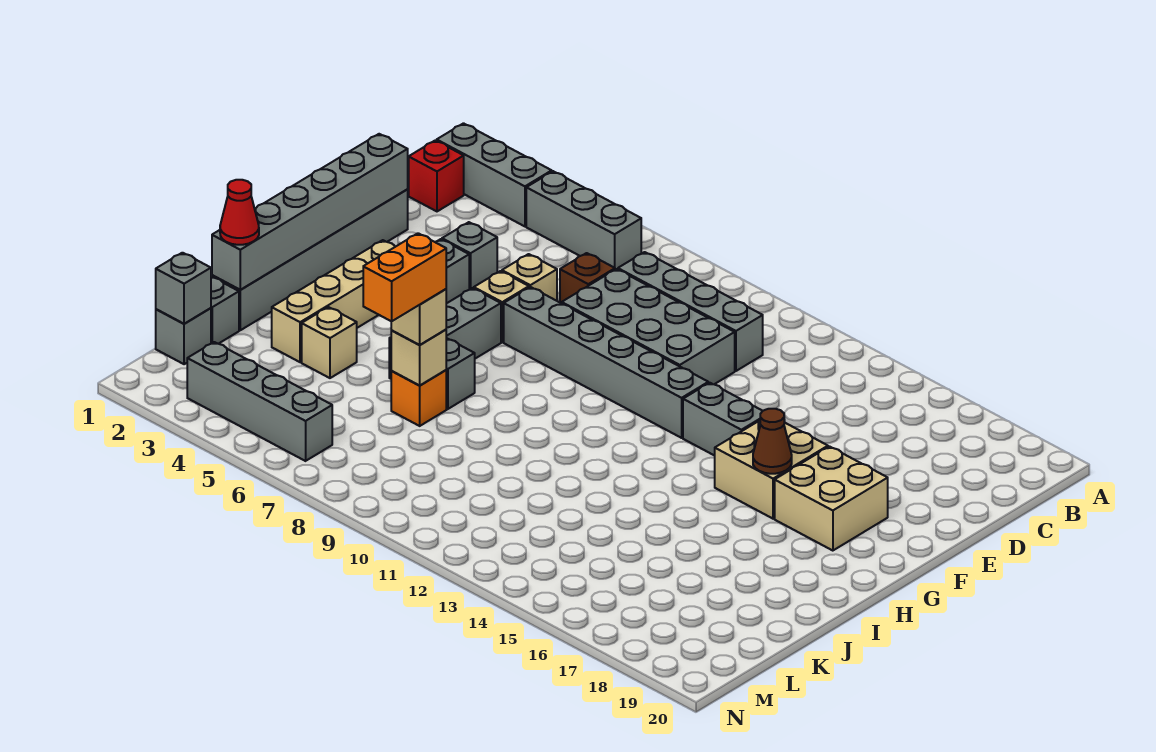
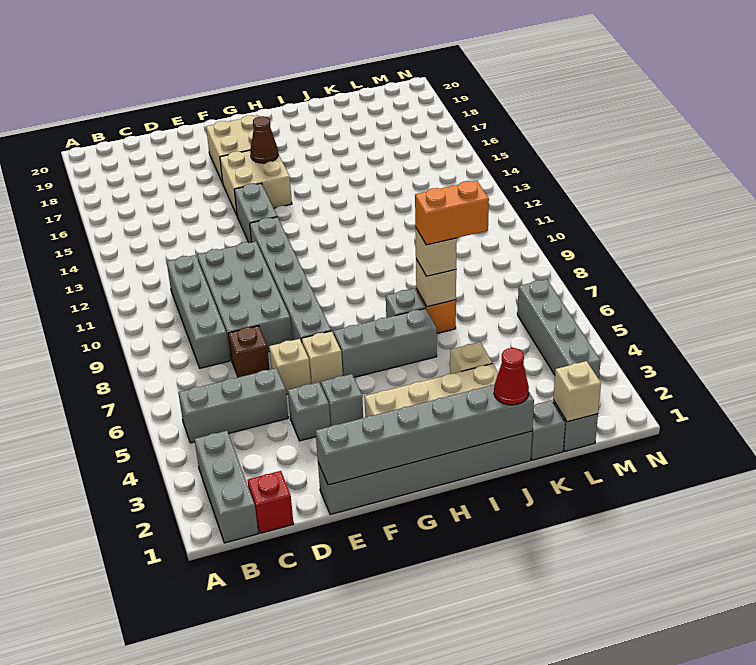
grey 1x3 brick [526,171,641,269] -> grey 1x3 brick turned to [178,368,288,443]
grey 1x1 brick [156,253,211,324] -> tan 1x1 brick [553,361,601,422]

